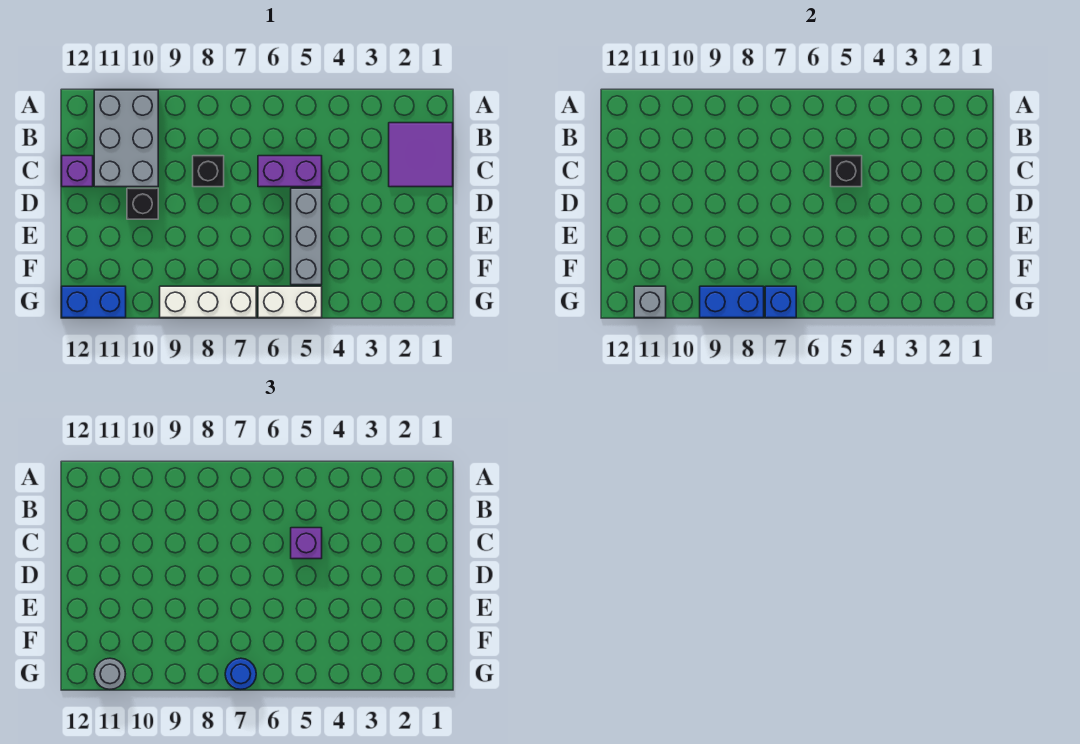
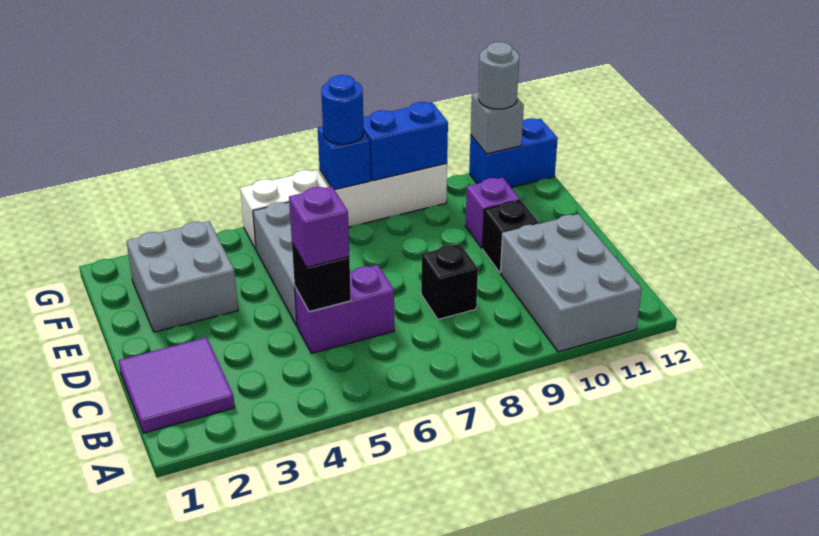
purple 1x1 brick [62,156,93,187] -> purple 1x1 brick moved to [465,178,520,248]
none -> grey 2x2 brick [126,221,238,332]

